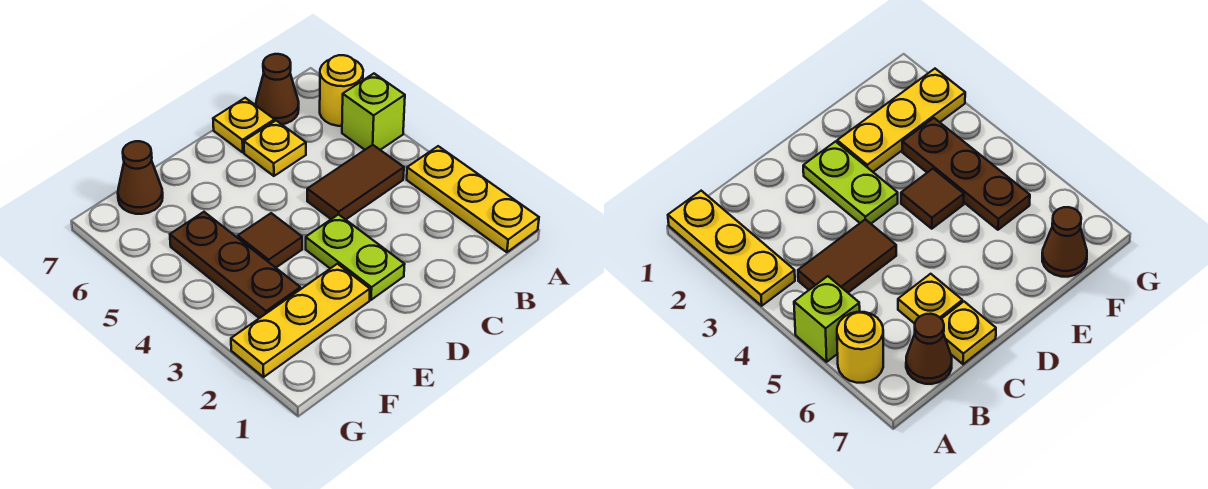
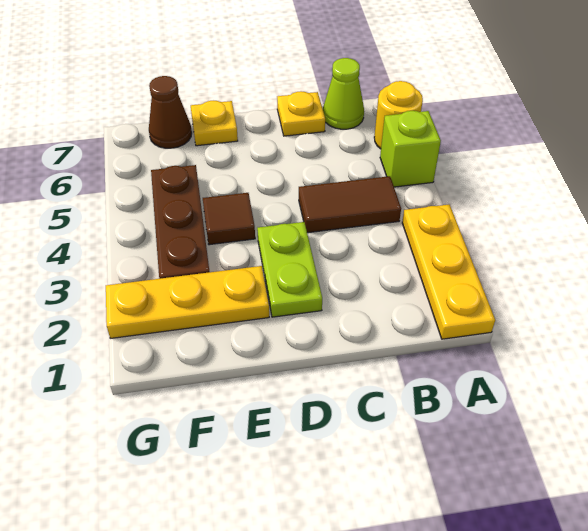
brown 1x1 cone [256,54,299,124] -> lime 1x1 cone [323,58,364,129]
yellow 1x1 plate [244,121,306,176] -> yellow 1x1 plate moved to [191,101,238,146]

